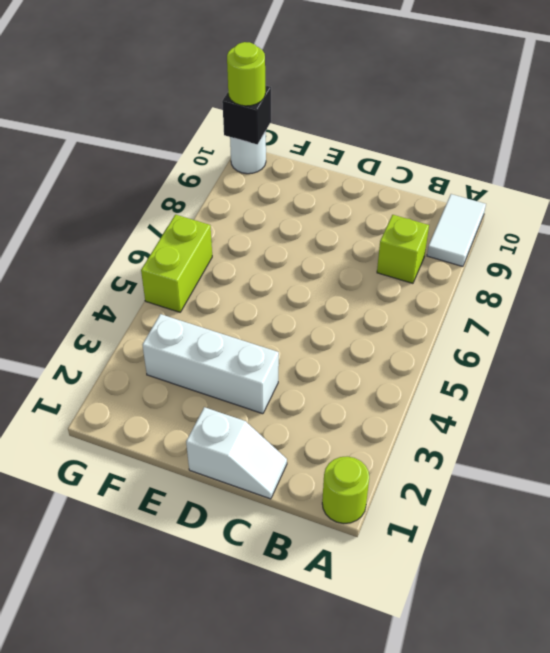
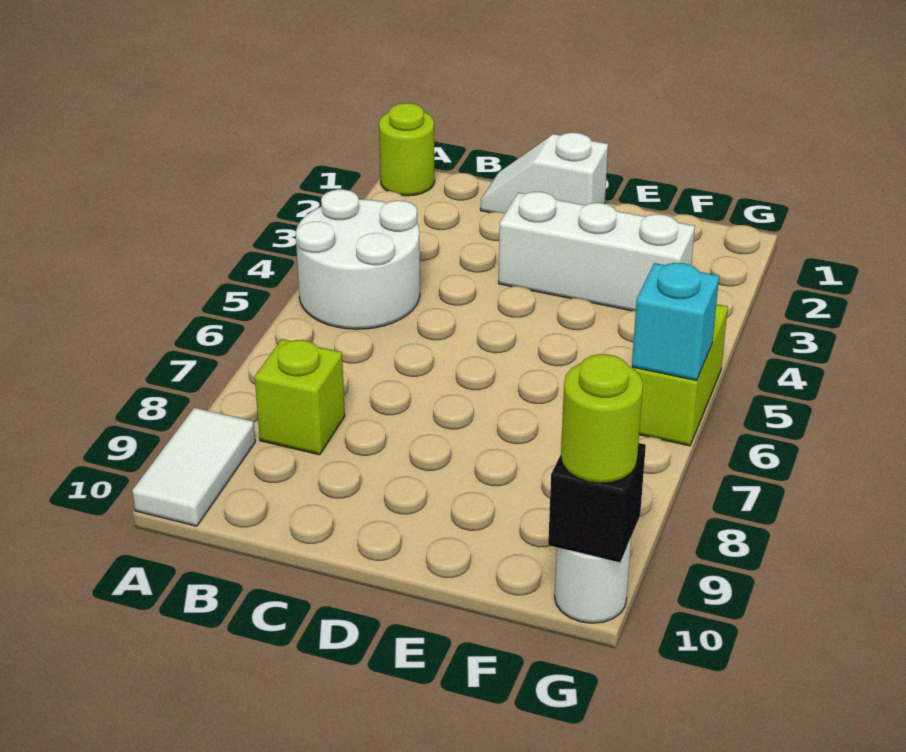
none -> white 2x2 round brick [296,189,420,329]
none -> cyan 1x1 brick [632,263,719,381]

